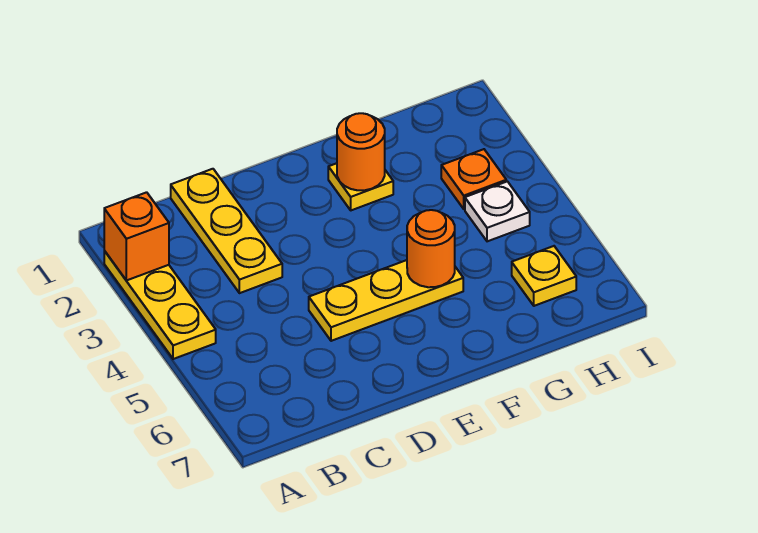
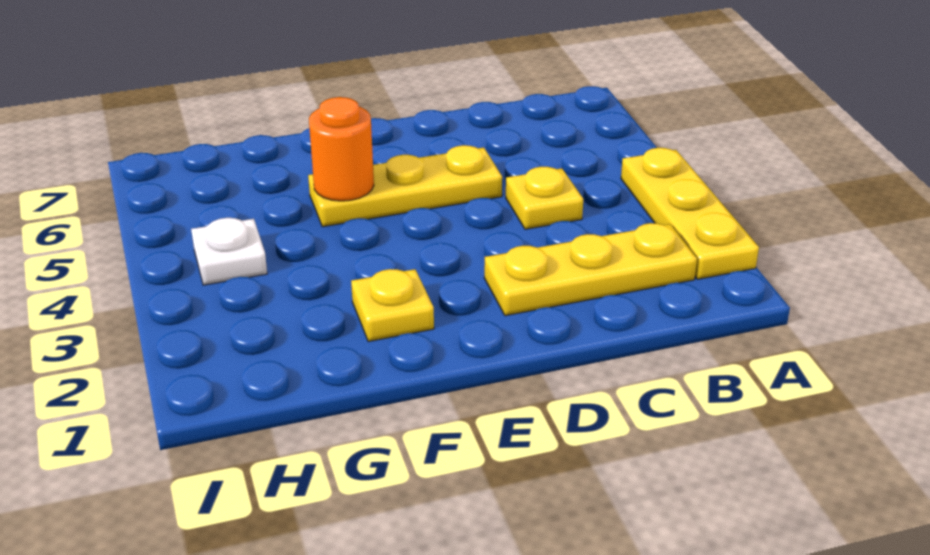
orange 1x1 brick [104,192,169,280] -> none
yellow 1x3 plate [171,169,282,293] -> yellow 1x3 plate turned to [484,223,697,316]
orange 1x1 round brick [337,113,385,190] -> none
orange 1x1 plate [441,149,506,209] -> none
yellow 1x1 plate [512,246,576,306] -> yellow 1x1 plate moved to [506,167,583,229]

